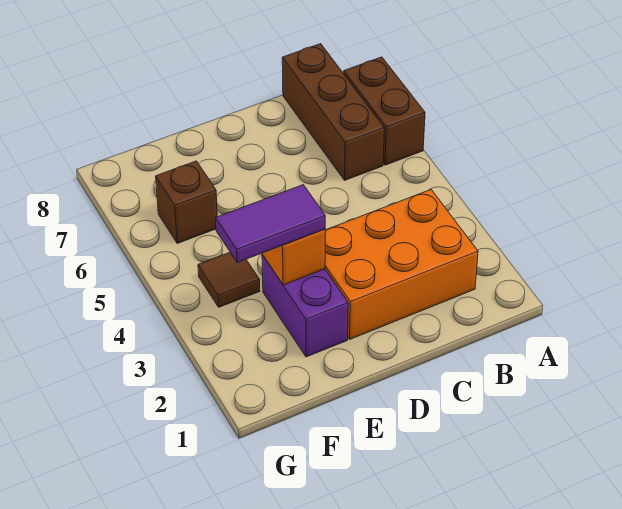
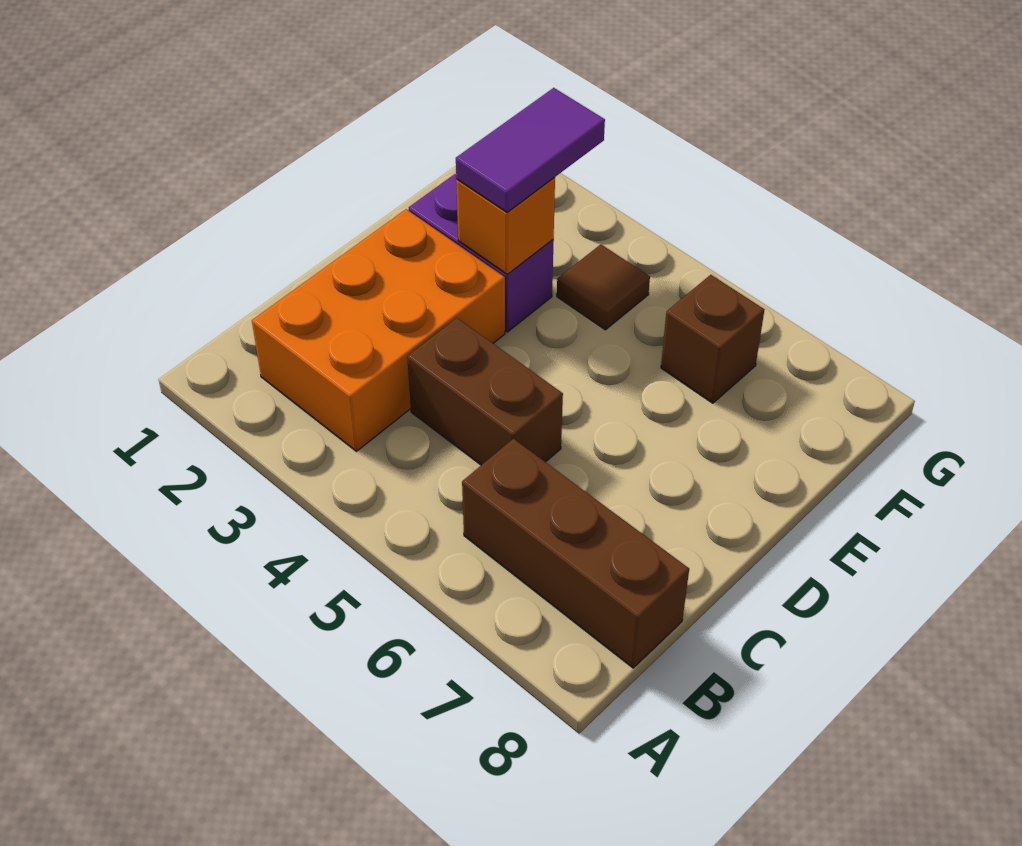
brown 1x2 brick [344,57,425,165] -> brown 1x2 brick moved to [407,318,563,465]

